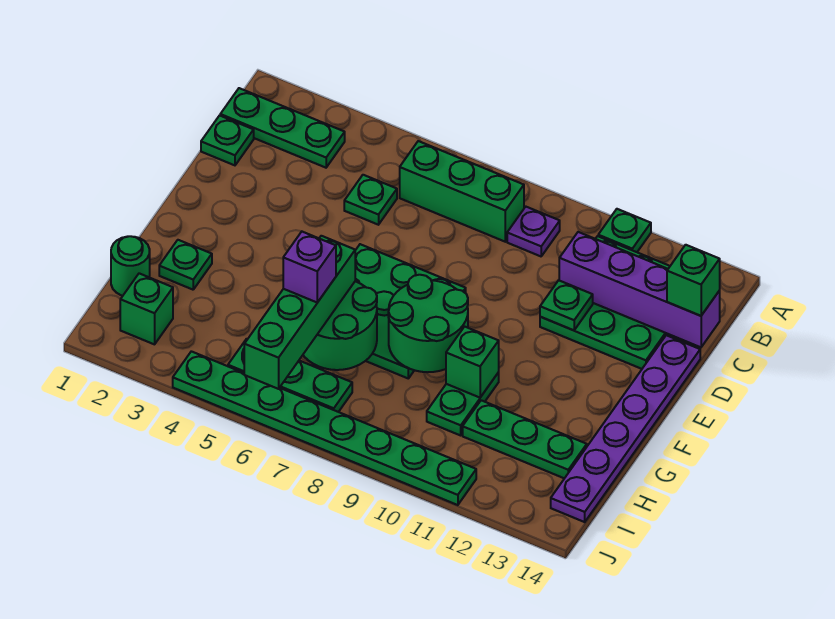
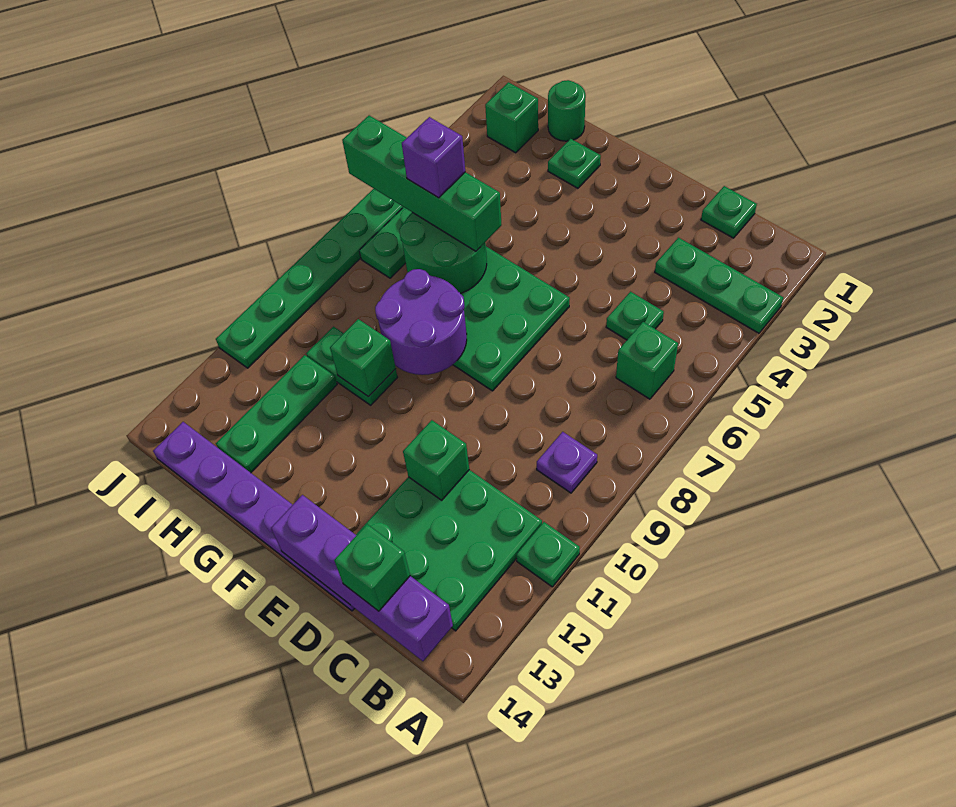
green 1x3 plate [220,88,345,168] -> green 1x3 plate turned to [655,238,783,333]
green 1x3 brick [400,141,524,242] -> green 1x1 brick [616,322,678,399]
purple 1x4 brick [559,232,720,347] -> purple 1x4 brick turned to [271,495,453,661]
green 1x1 plate [540,280,593,330] -> green 1x1 brick [403,420,469,500]
green 2x2 round brick [388,275,468,372] -> purple 2x2 round brick [375,269,467,375]

